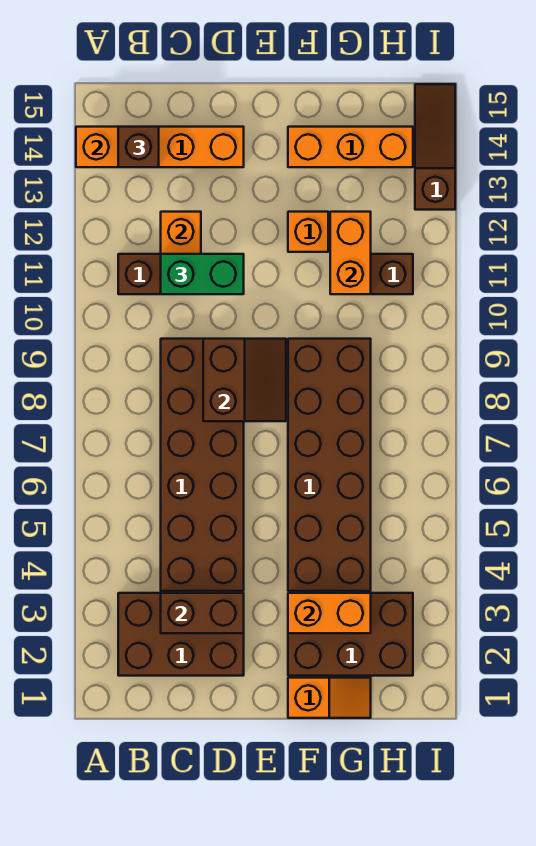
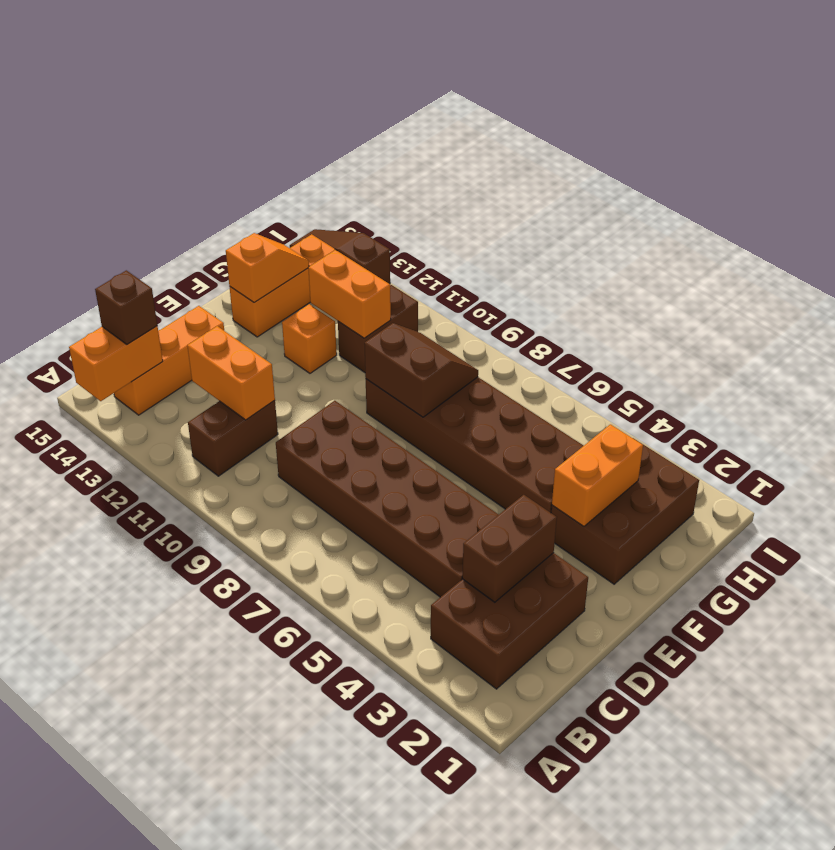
green 1x2 brick [161,254,244,294] -> none
brown 2x2 slope [203,339,286,421] -> brown 2x2 slope moved to [364,323,478,417]
orange 1x2 slope [288,678,371,718] -> orange 1x2 slope moved to [226,233,309,303]

